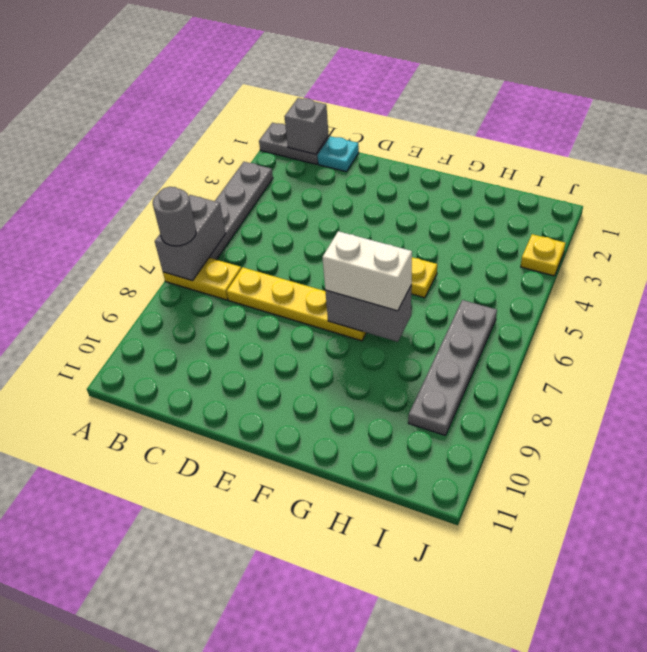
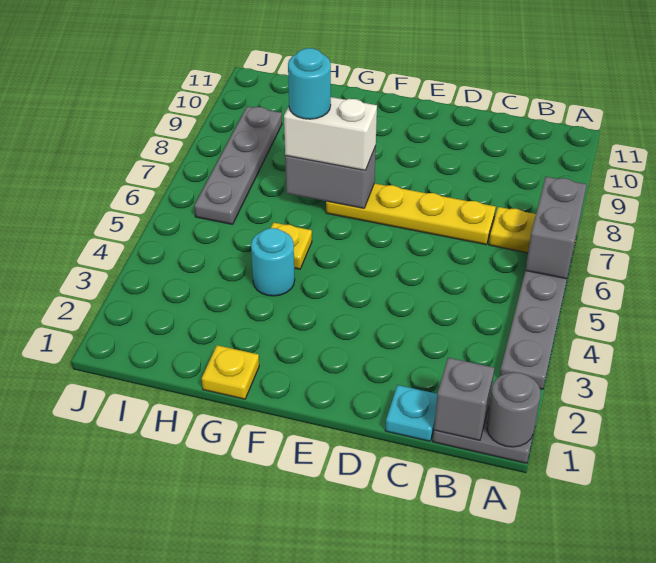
grey 1x1 round brick [153,187,196,246] -> grey 1x1 round brick moved to [487,372,541,447]
none -> cyan 1x1 round brick [251,228,295,296]
none -> cyan 1x1 round brick [288,48,331,119]
yellow 1x1 plate [521,234,565,276] -> yellow 1x1 plate moved to [202,345,259,399]

